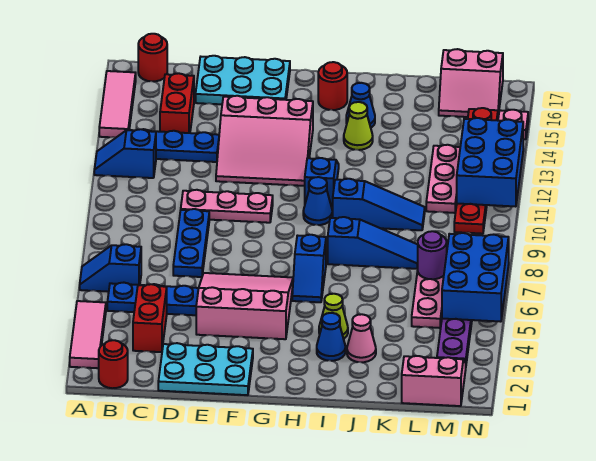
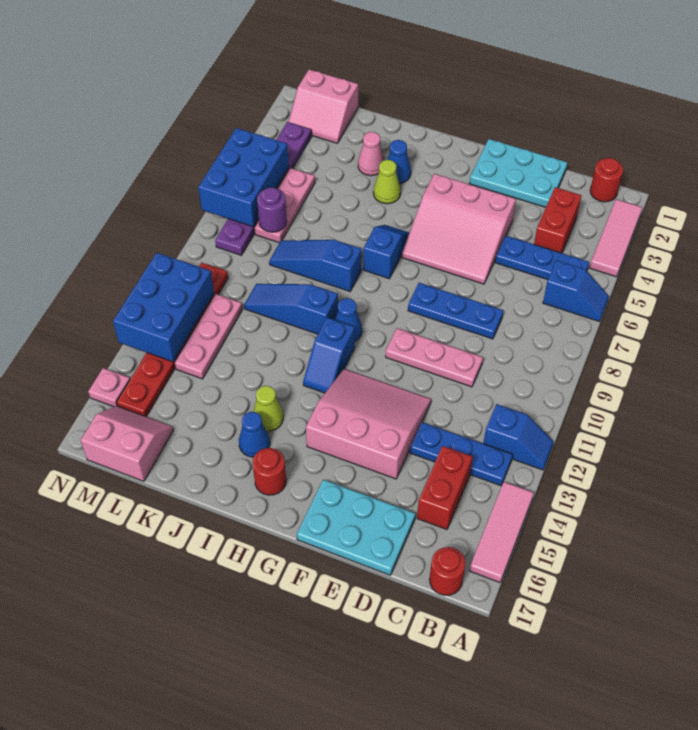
blue 1x3 plate [173,209,209,277] -> blue 1x3 plate turned to [408,283,503,339]

